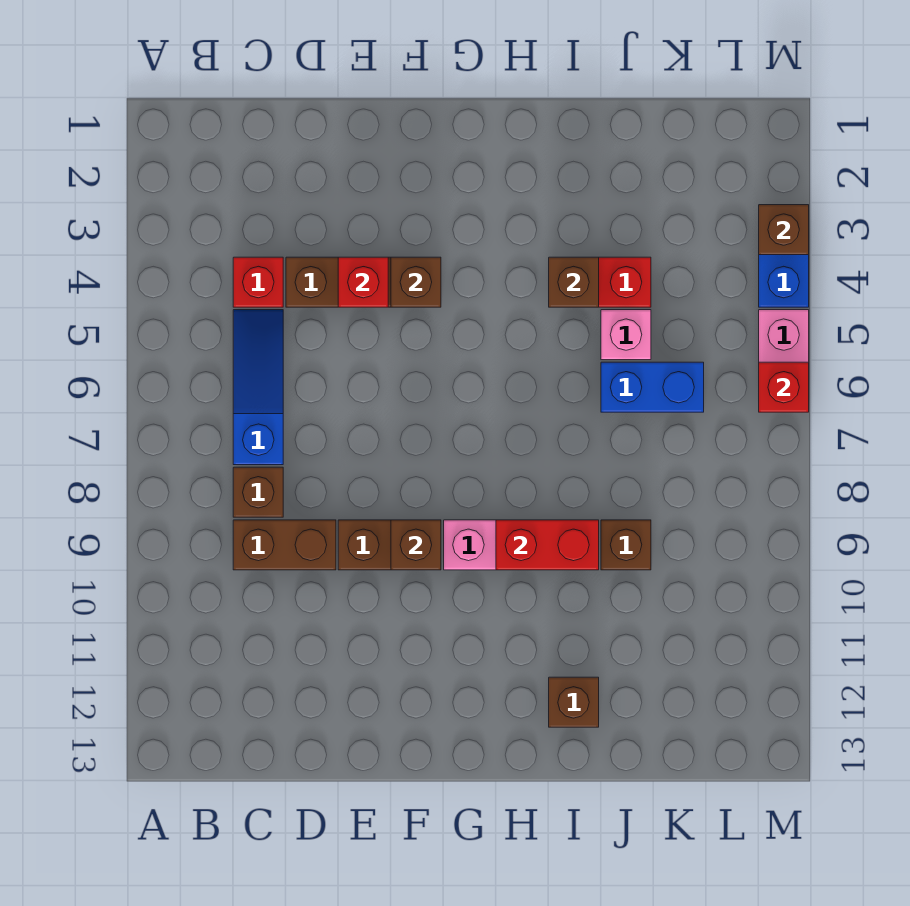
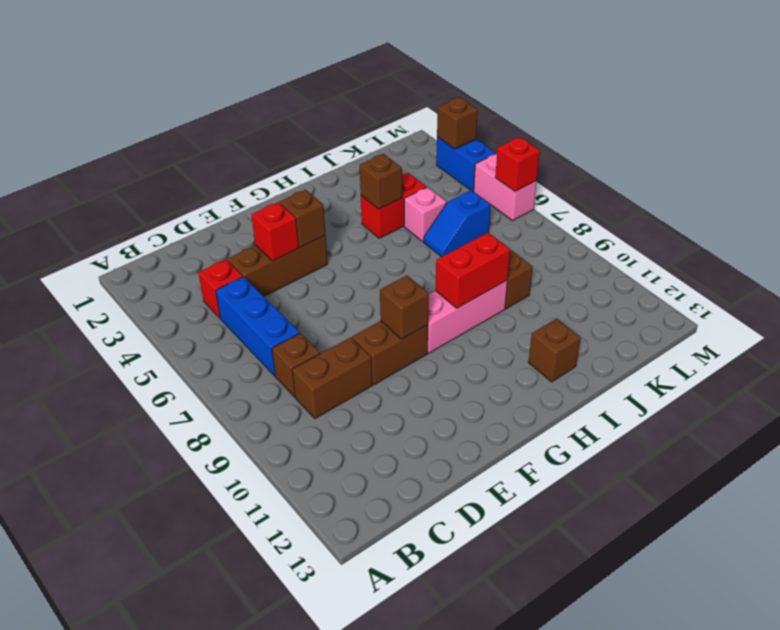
blue 1x3 slope [233,310,283,465] -> blue 1x3 brick [216,277,300,376]
blue 1x2 brick [601,362,704,412] -> blue 1x2 slope [424,190,491,257]

